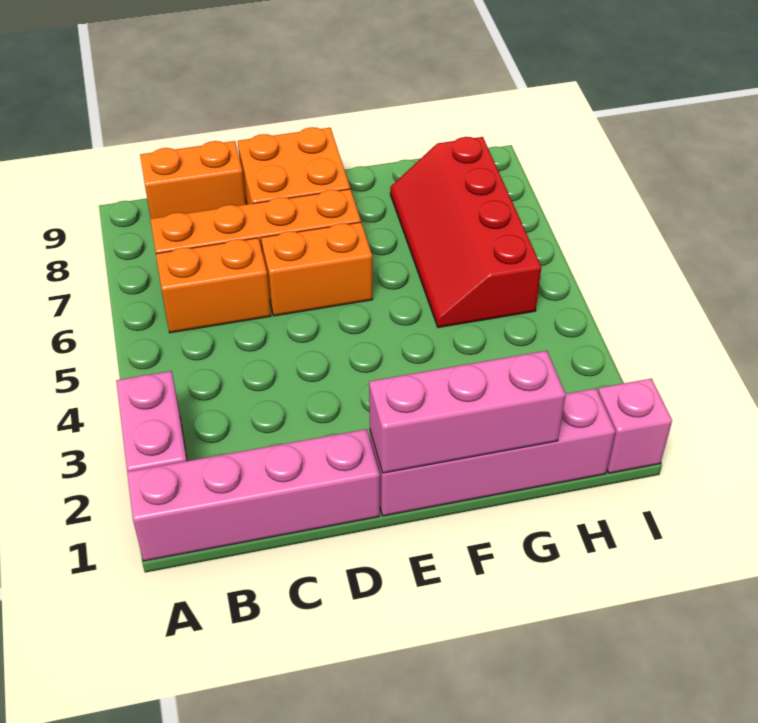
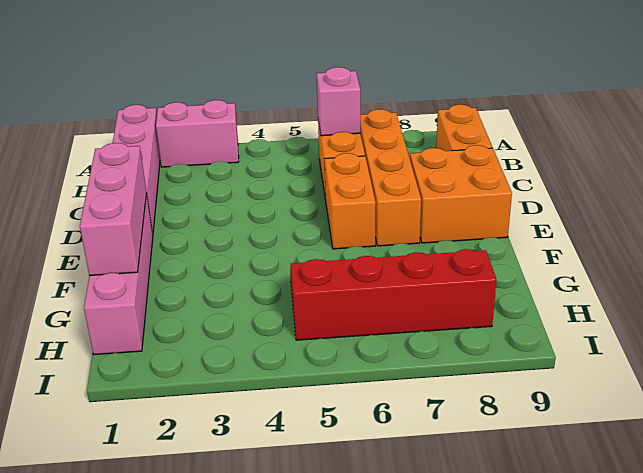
pink 1x1 brick [598,379,672,473] -> pink 1x1 brick moved to [317,67,360,136]

